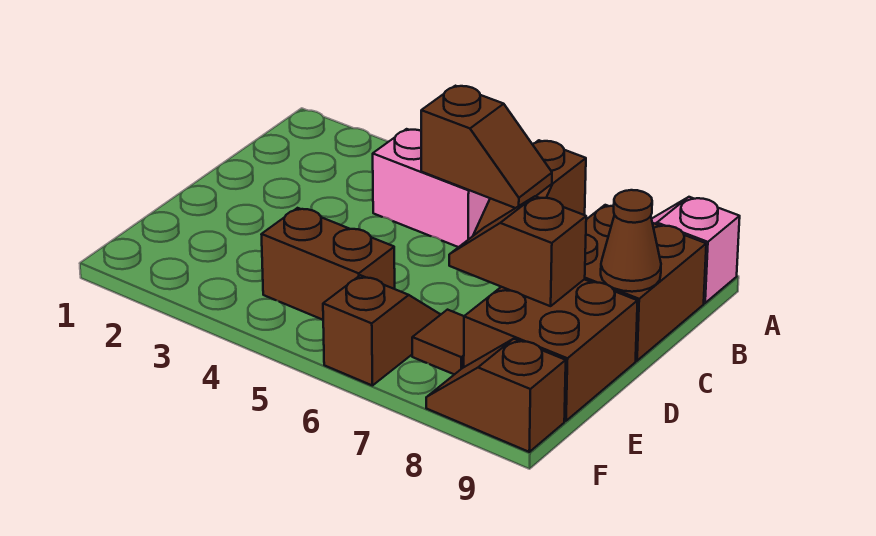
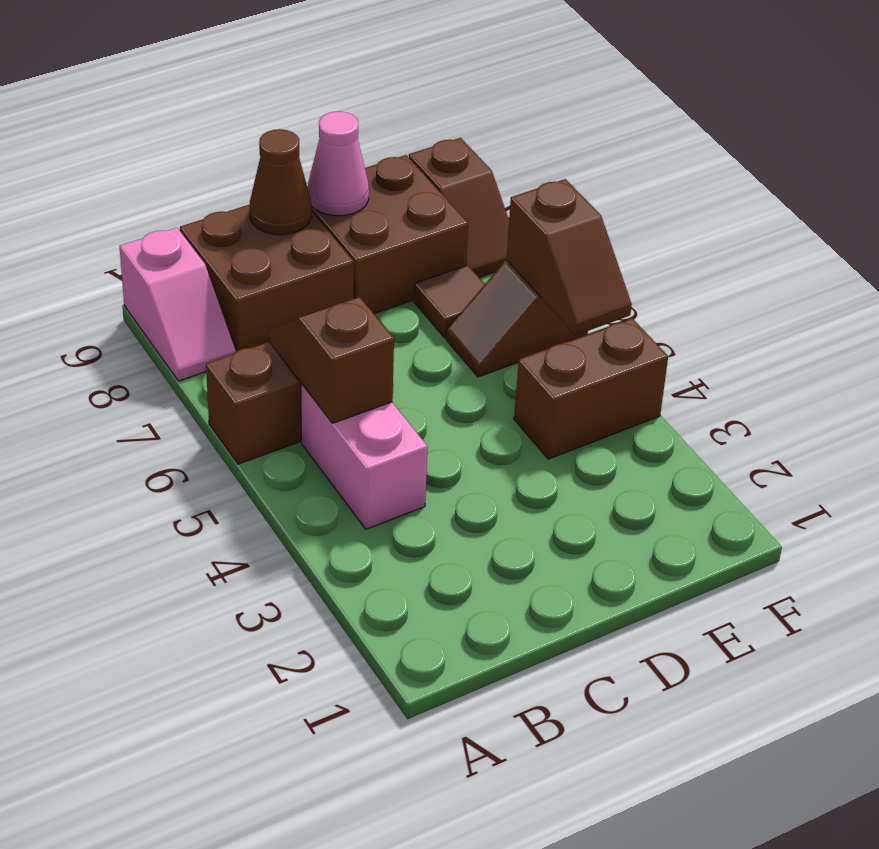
brown 1x2 slope [449,196,586,306] -> brown 1x2 slope moved to [506,179,632,335]
none -> pink 1x1 cone [308,111,369,216]
brown 1x2 brick [261,208,395,320] -> brown 1x2 brick turned to [514,318,668,459]

